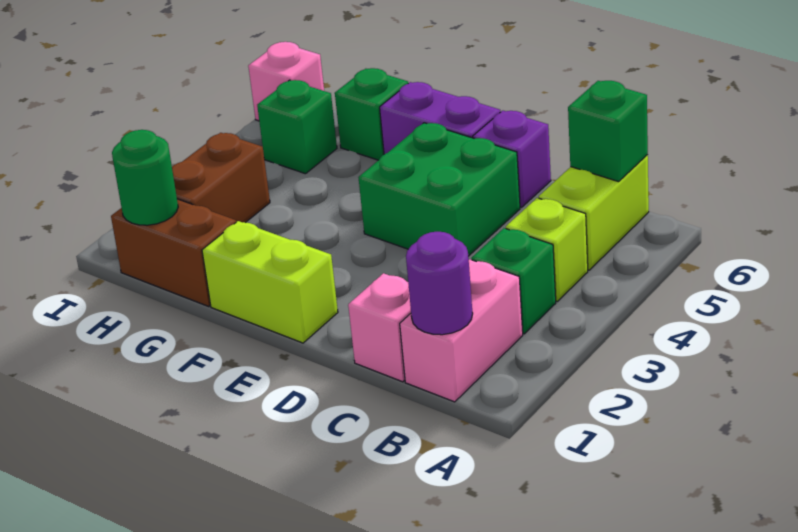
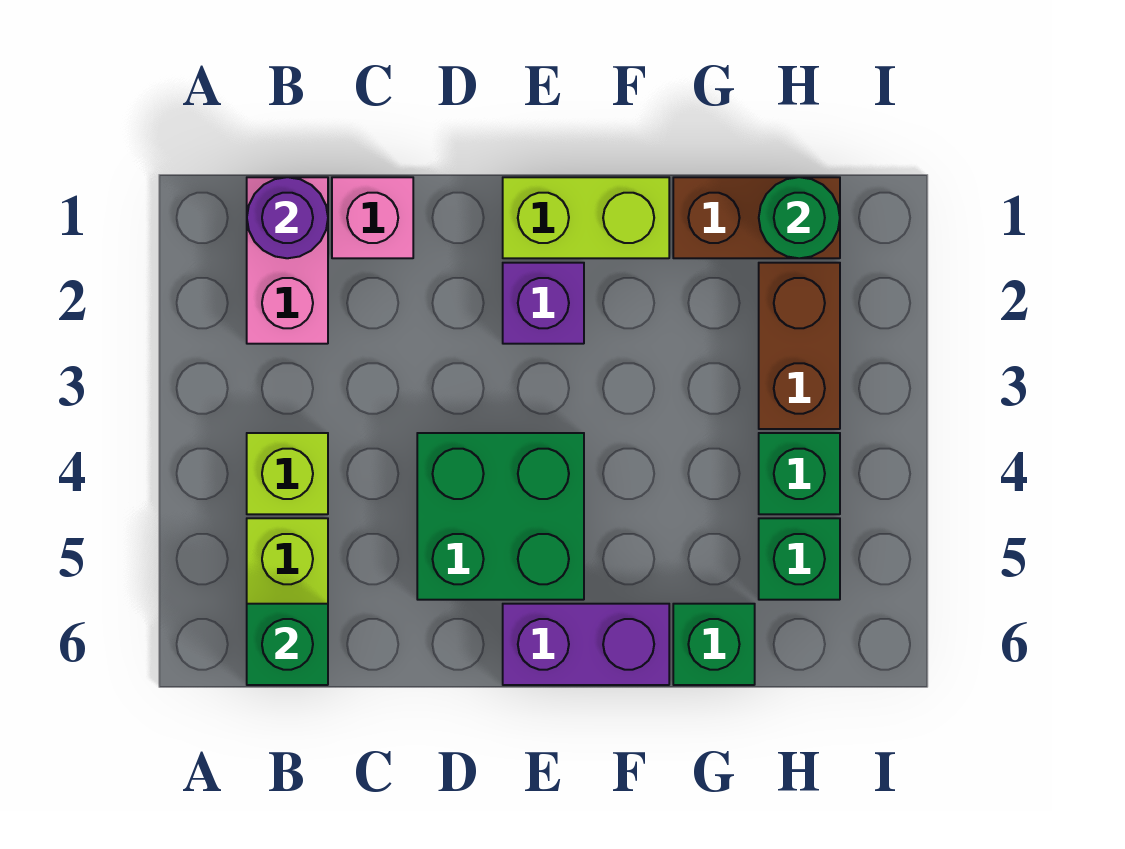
green 1x1 brick [471,228,556,334] -> green 1x1 brick moved to [759,433,840,514]
purple 1x1 brick [473,111,551,207] -> purple 1x1 brick moved to [503,263,584,344]
pink 1x1 brick [248,42,324,121] -> none

